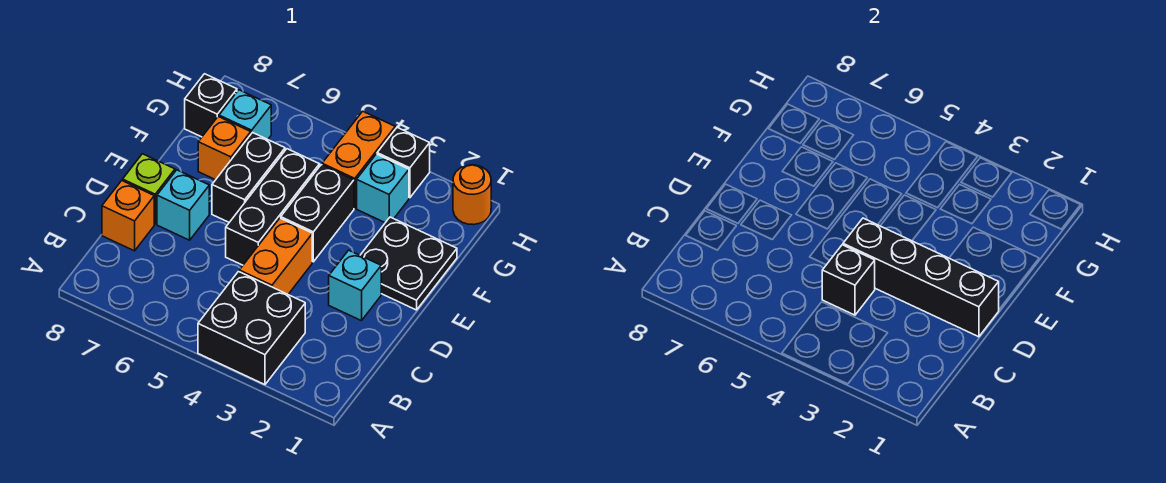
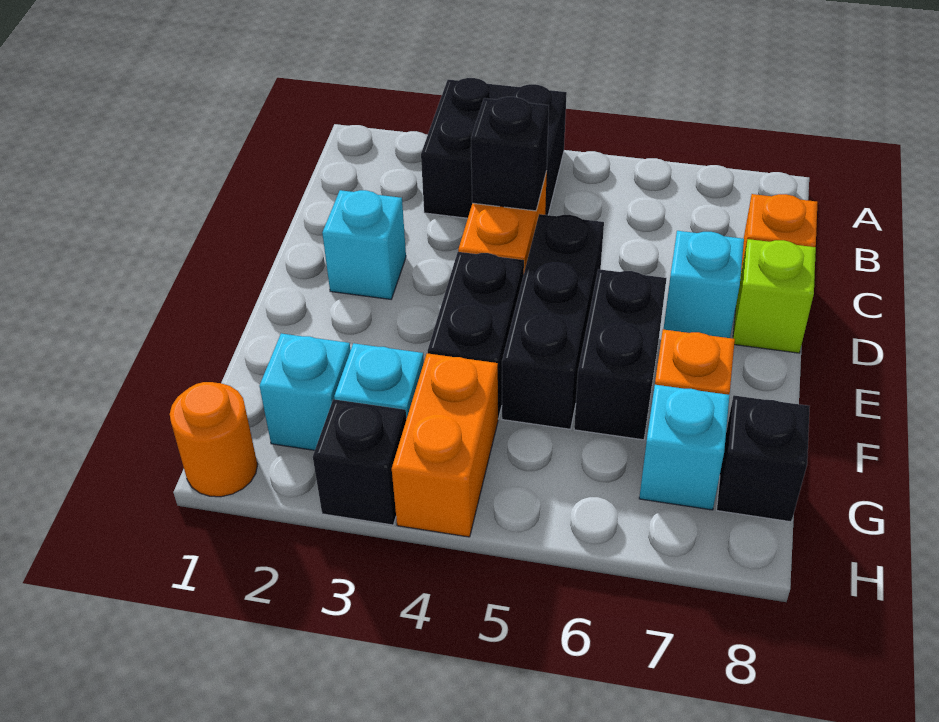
black 1x4 brick [843,218,999,337] -> none
black 2x2 plate [360,217,457,310] -> none
none -> cyan 1x1 brick [260,333,351,450]

